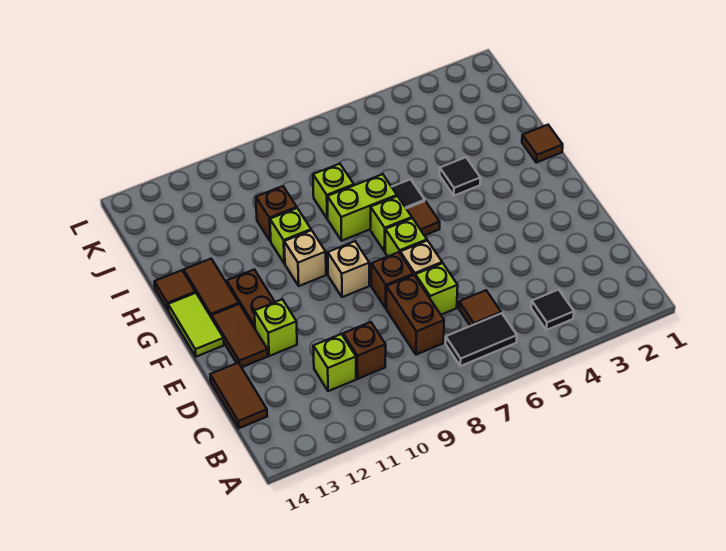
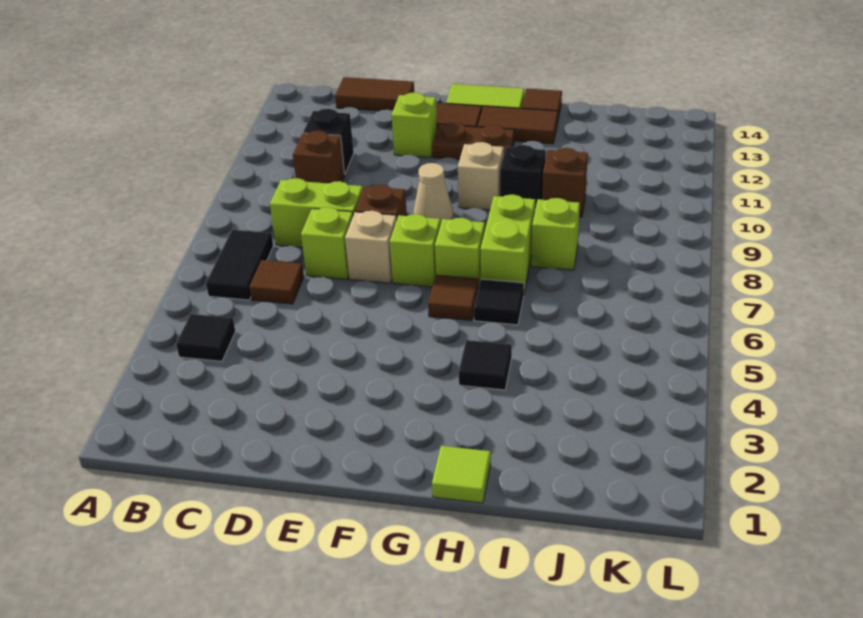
brown 1x2 brick [386,275,444,355] -> lime 1x2 brick [270,178,363,247]
lime 1x1 brick [313,334,356,391] -> black 1x1 brick [303,109,354,174]
tan 1x1 brick [328,241,369,297] -> tan 1x1 cone [413,163,453,222]
brown 1x1 tile [522,125,563,163] -> lime 1x1 tile [432,446,491,503]
lime 1x1 brick [270,208,311,264] -> black 1x1 brick [500,145,545,209]

